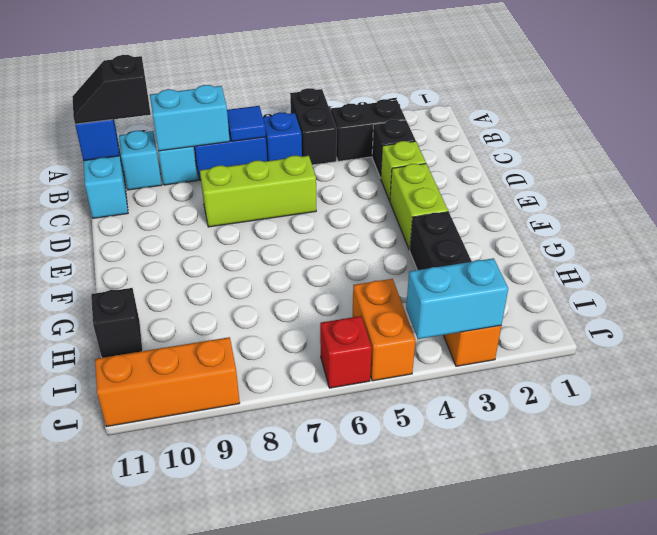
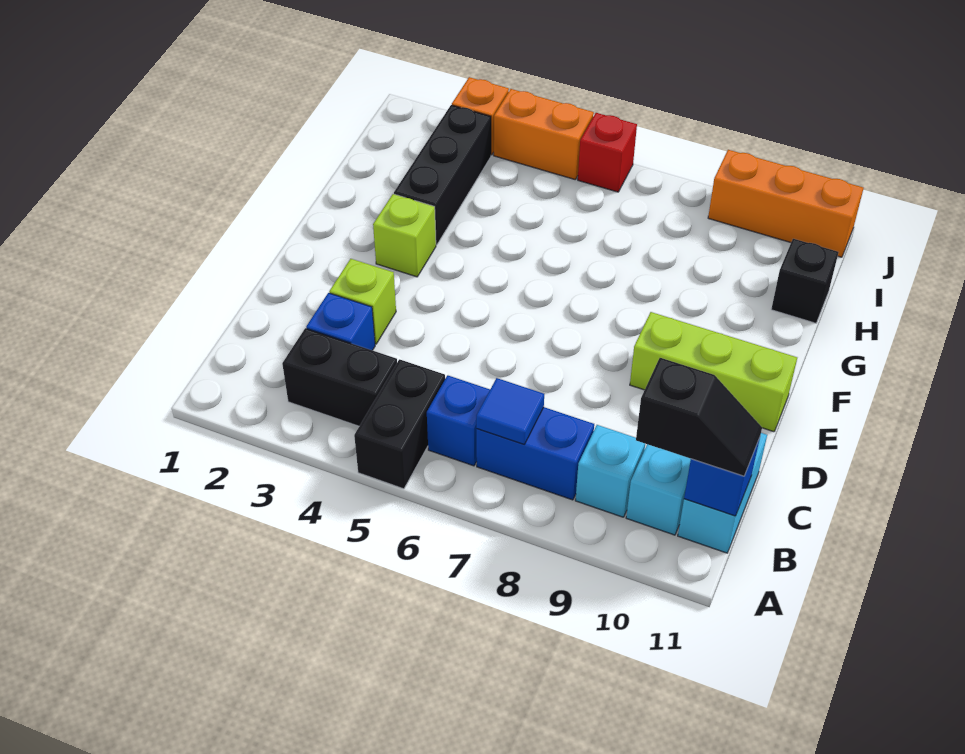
cyan 1x2 brick [150,85,230,151] -> none
black 1x1 brick [372,120,416,178] -> blue 1x1 brick [306,293,375,350]
lime 1x3 brick [200,156,316,227] -> lime 1x3 brick moved to [630,312,797,432]
lime 1x2 brick [390,164,448,250] -> lime 1x1 brick [373,194,436,277]
orange 1x2 brick [353,279,416,381] -> orange 1x2 brick turned to [494,89,594,180]
cyan 1x2 brick [406,258,508,339] -> none

